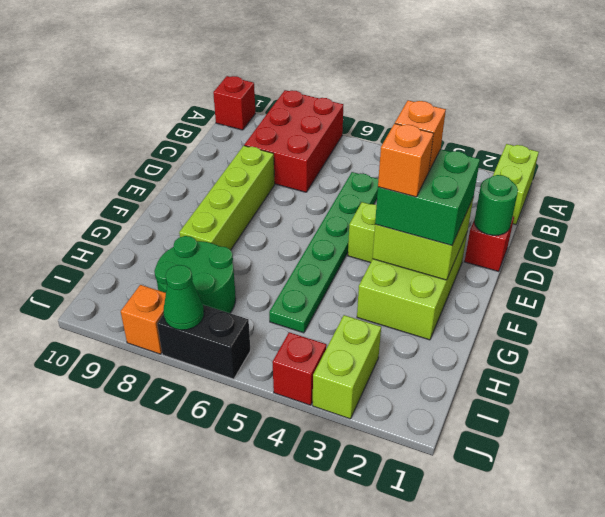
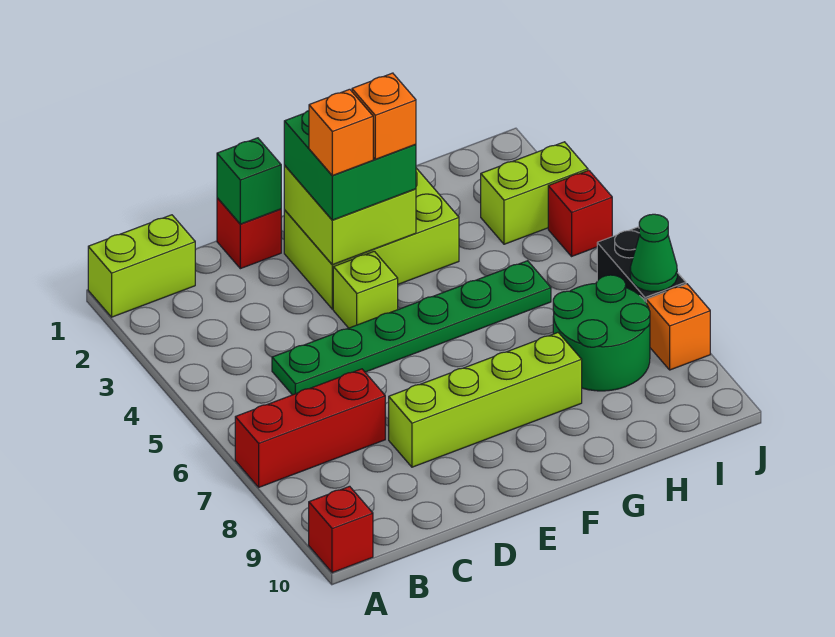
red 2x3 brick [244,90,344,192] -> red 1x3 brick [235,369,385,487]
green 1x1 round brick [474,175,518,235] -> green 1x1 brick [217,138,281,224]

